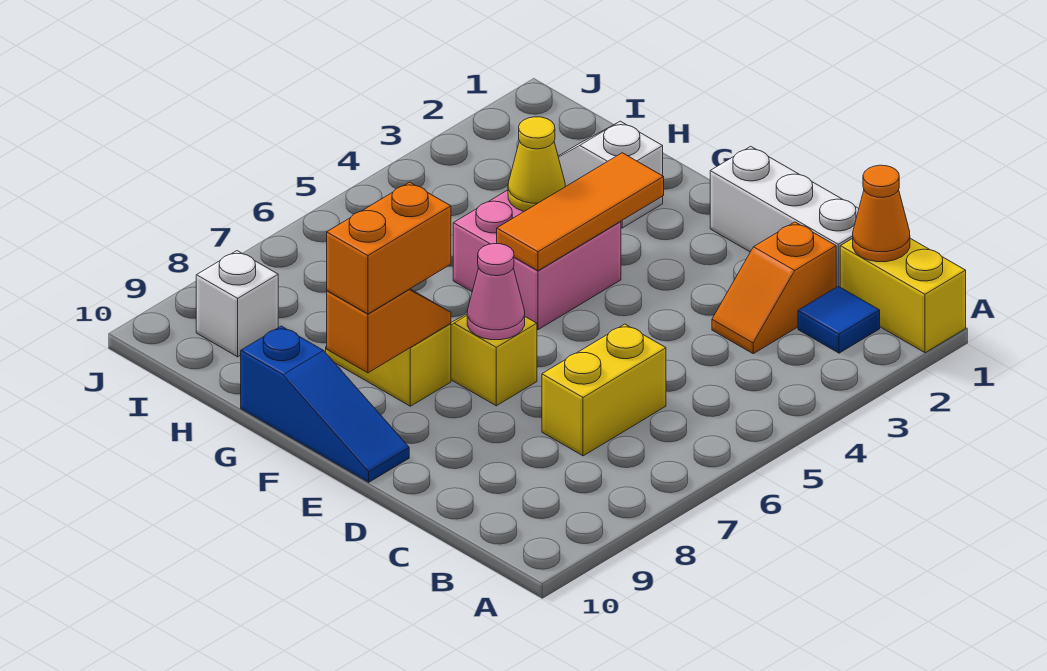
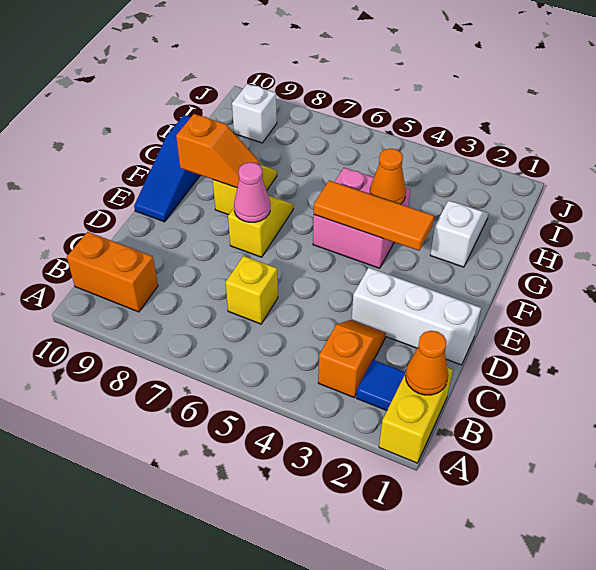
white 1x3 brick [710,146,859,287] -> white 1x3 brick turned to [352,268,481,365]
orange 1x2 slope [712,222,836,354] -> orange 1x2 slope turned to [318,320,386,397]
yellow 1x2 brick [542,324,666,456] -> yellow 1x1 brick [226,256,278,324]
orange 1x2 brick [327,182,451,314] -> orange 1x2 brick moved to [67,232,158,312]
yellow 1x1 cone [508,117,565,211] -> orange 1x1 cone [370,148,406,204]

